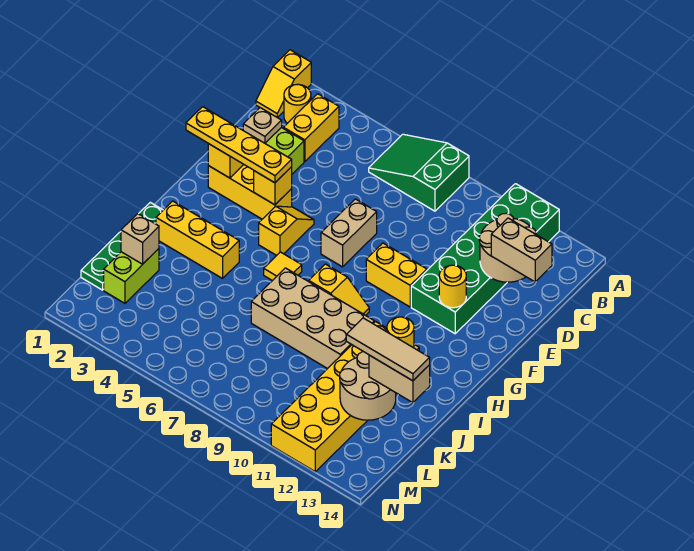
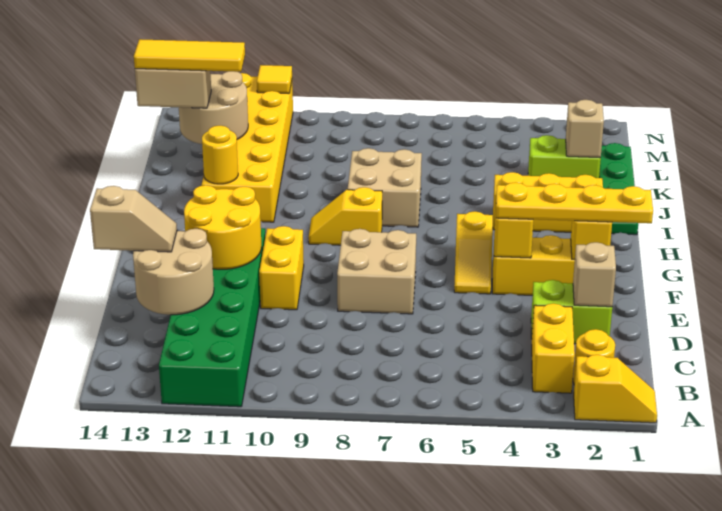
yellow 1x2 slope [256,50,311,118] -> yellow 1x2 slope turned to [574,355,657,423]
green 2x3 slope [369,134,469,211] -> none
tan 1x1 plate [243,108,282,143] -> tan 1x1 brick [573,242,616,307]
tan 1x2 brick [491,218,552,282] -> tan 1x2 slope [90,186,177,252]
tan 1x2 brick [321,199,377,267] -> tan 2x2 brick [337,229,416,314]
yellow 1x2 brick [366,243,427,307] -> yellow 1x2 brick turned to [259,226,304,310]
yellow 1x1 round brick [439,265,466,308] -> yellow 2x2 round brick [184,185,261,269]
yellow 1x1 tile [264,252,302,281] -> yellow 1x1 tile moved to [257,65,292,94]
tan 2x4 brick [251,268,374,369] -> tan 2x2 brick [348,148,422,227]
lime 1x2 brick [104,249,159,303] -> lime 1x2 brick turned to [528,135,601,178]
tan 1x3 tile [346,318,430,381] -> yellow 1x3 tile [134,39,245,72]

